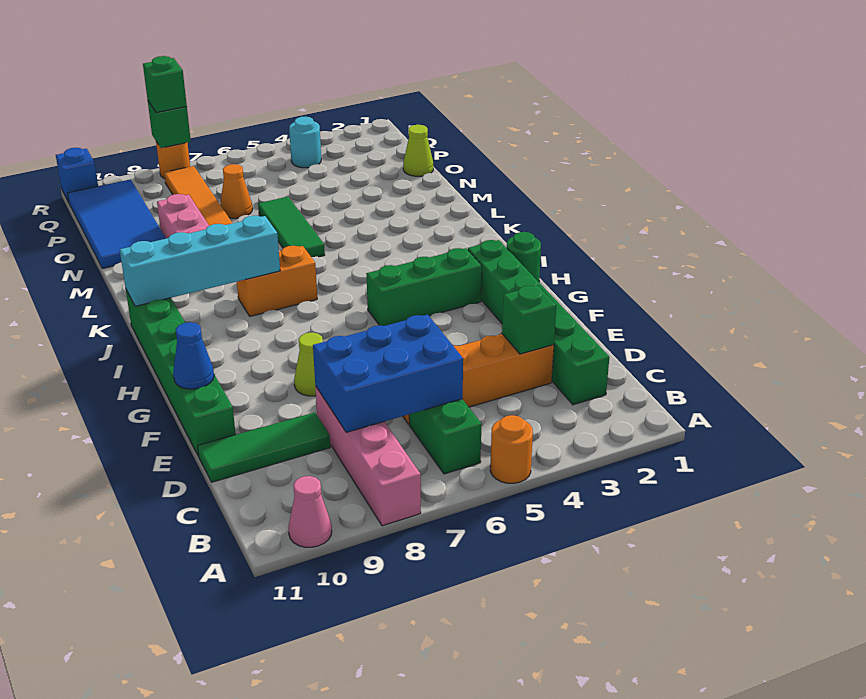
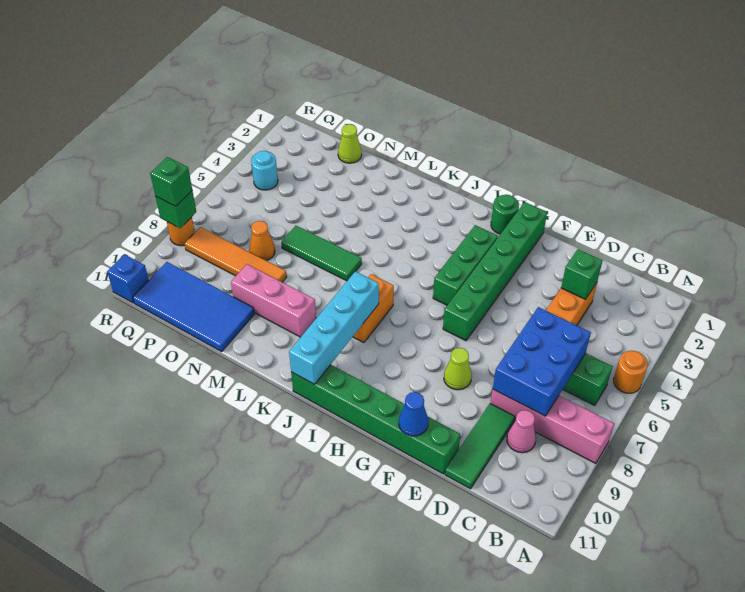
pink 1x1 cone [288,476,332,547] -> pink 1x1 cone moved to [507,410,536,453]
green 1x6 brick [468,240,609,405] -> green 1x6 brick turned to [443,202,547,341]

